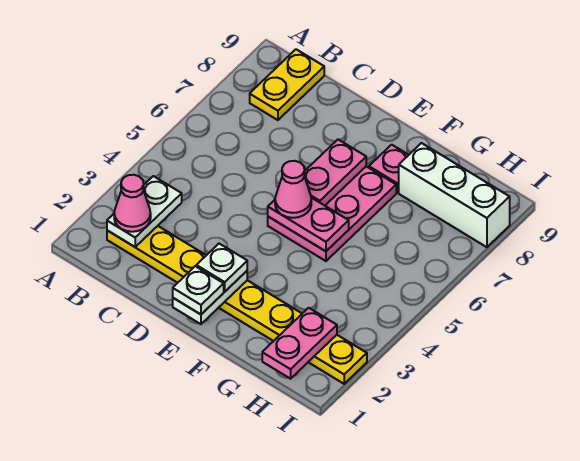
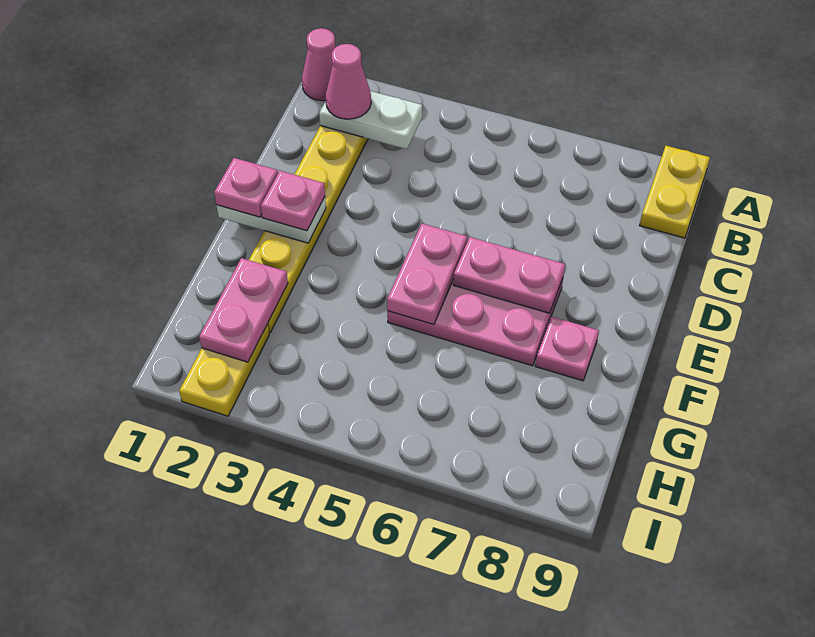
yellow 1x2 plate [250,49,324,120] -> yellow 1x2 plate turned to [640,146,710,238]
white 1x1 plate [173,266,224,314] -> pink 1x1 plate [214,158,278,217]
white 1x1 plate [196,244,247,291] -> pink 1x1 plate [261,171,325,231]
pink 1x1 cone [275,161,311,218] -> pink 1x1 cone moved to [302,28,335,101]
white 1x3 brick [399,143,510,247] -> none
pink 1x2 plate [262,308,337,379] -> pink 1x2 plate turned to [199,258,288,362]

